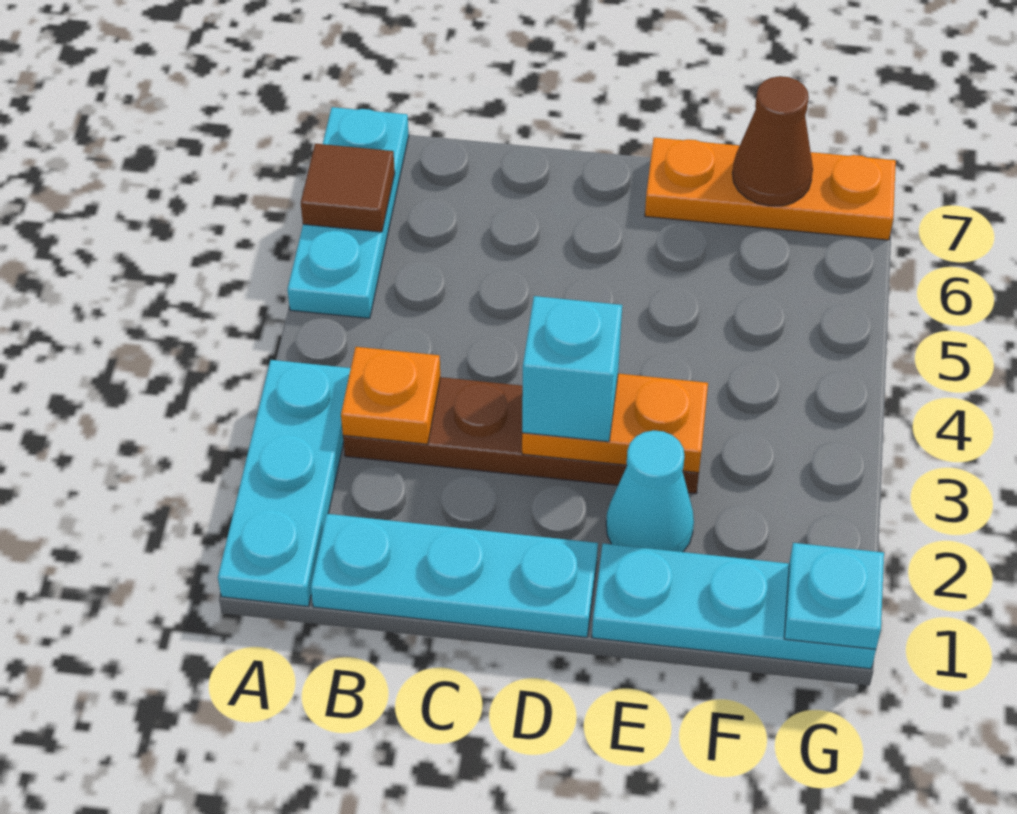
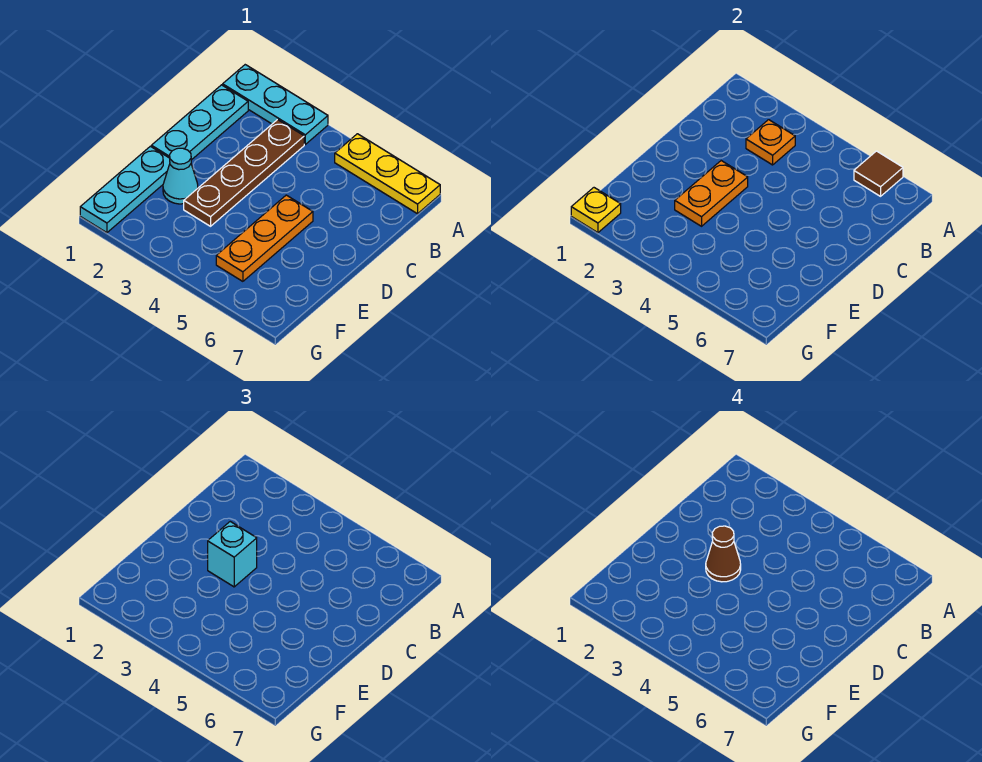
cyan 1x3 plate [287,107,409,318] -> yellow 1x3 plate [335,134,440,214]
orange 1x3 plate [645,138,896,240] -> orange 1x3 plate moved to [216,195,313,281]
brown 1x1 cone [732,76,813,206] -> brown 1x1 cone moved to [706,526,741,582]
cyan 1x1 plate [784,543,884,649] -> yellow 1x1 plate [571,188,621,233]

